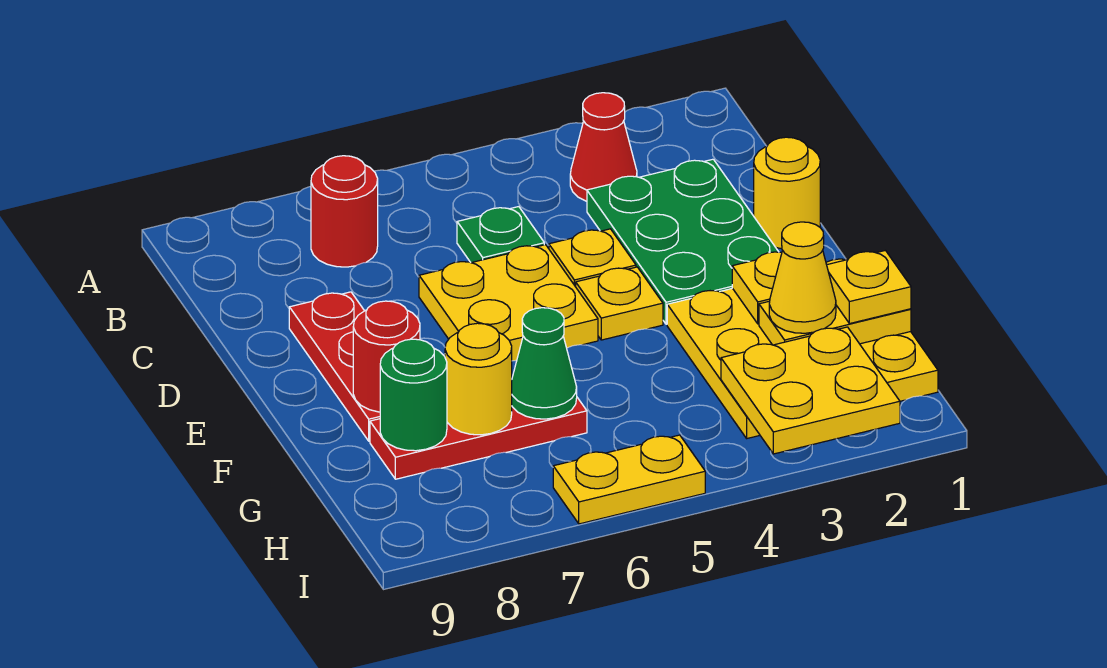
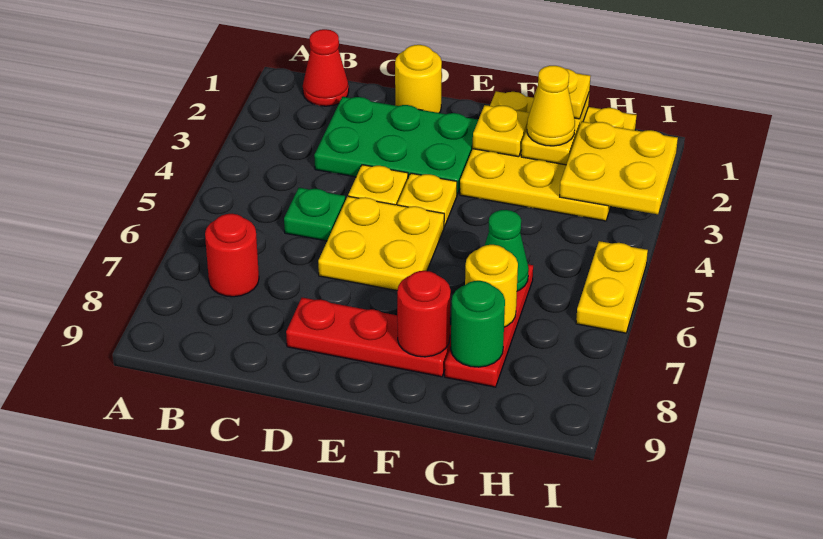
red 1x1 cone [570,93,637,201] -> red 1x1 cone moved to [303,29,349,106]

